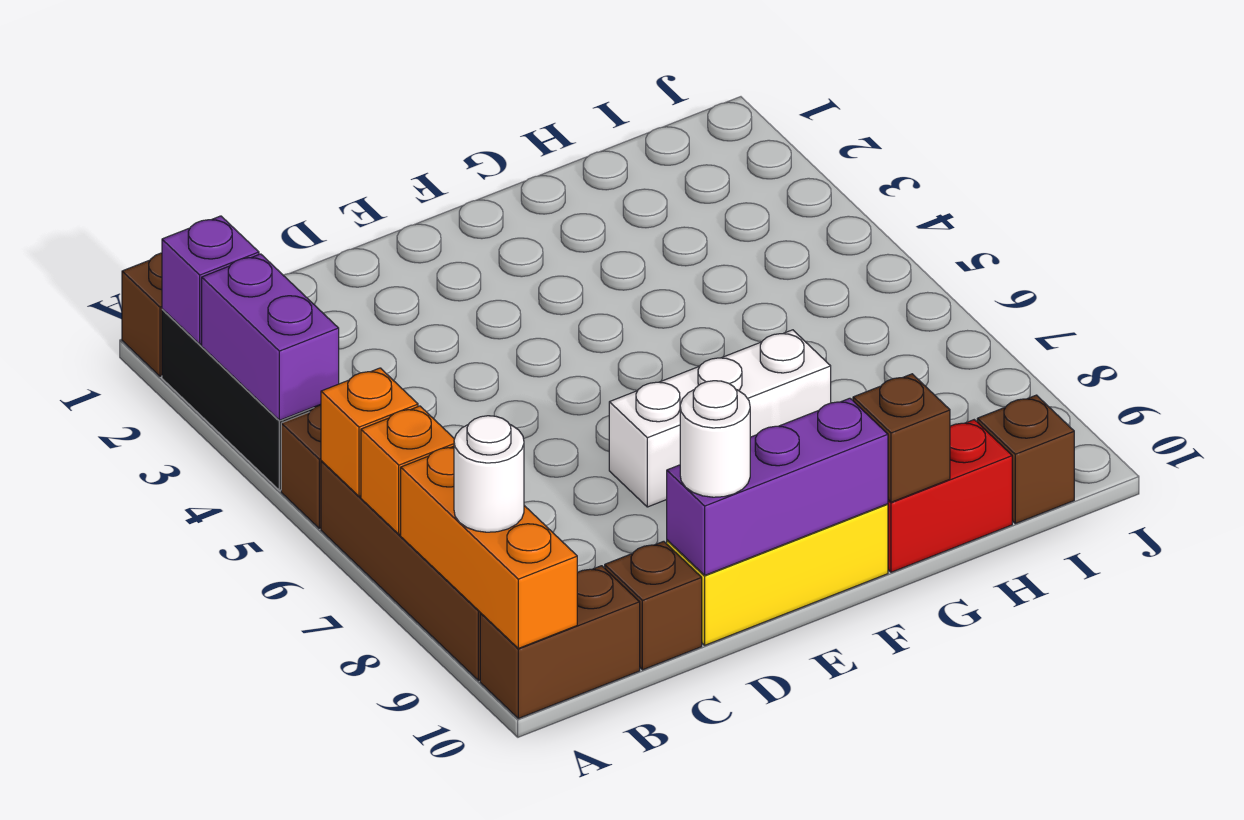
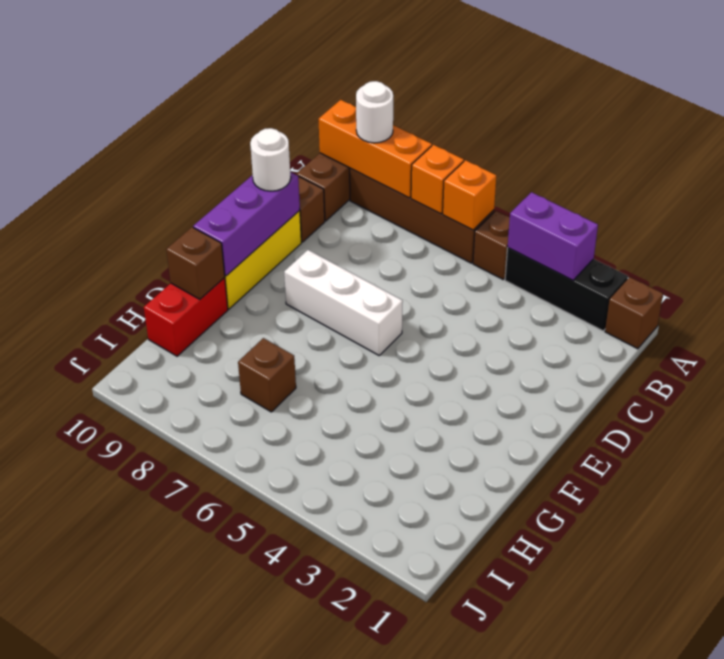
purple 1x1 brick [162,216,259,344] -> none
white 1x3 brick [609,330,831,507] -> white 1x3 brick turned to [284,250,403,355]
brown 1x1 brick [977,395,1074,524] -> brown 1x1 brick moved to [238,338,296,412]

